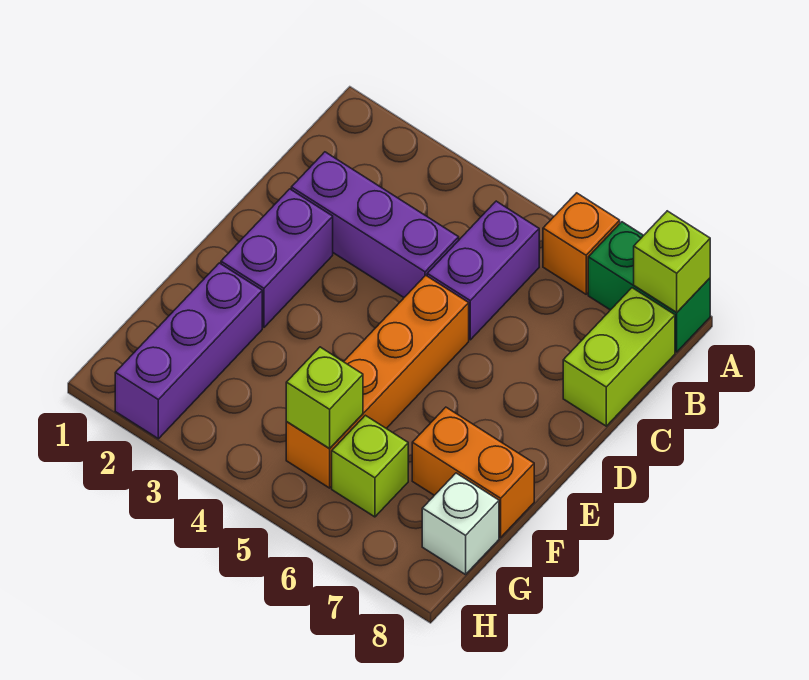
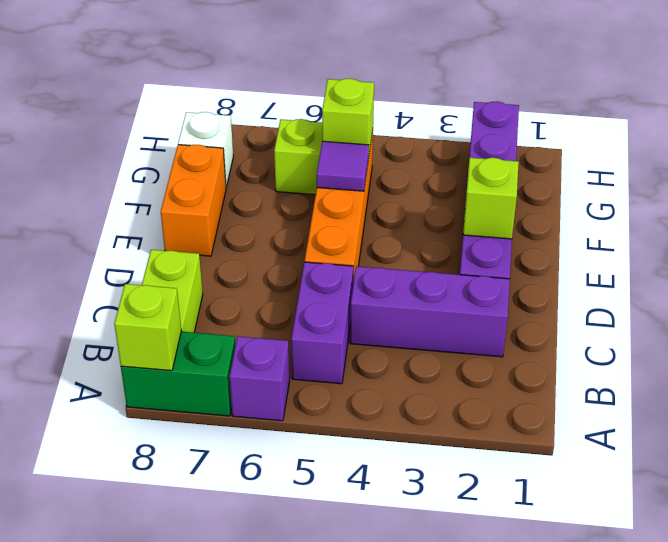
orange 1x1 brick [543,193,620,294] -> purple 1x1 brick [229,336,290,421]
none -> lime 1x1 brick [463,158,519,239]
none -> purple 1x1 tile [317,141,369,191]
orange 1x2 brick [412,407,534,537] -> orange 1x2 brick turned to [161,145,226,256]

